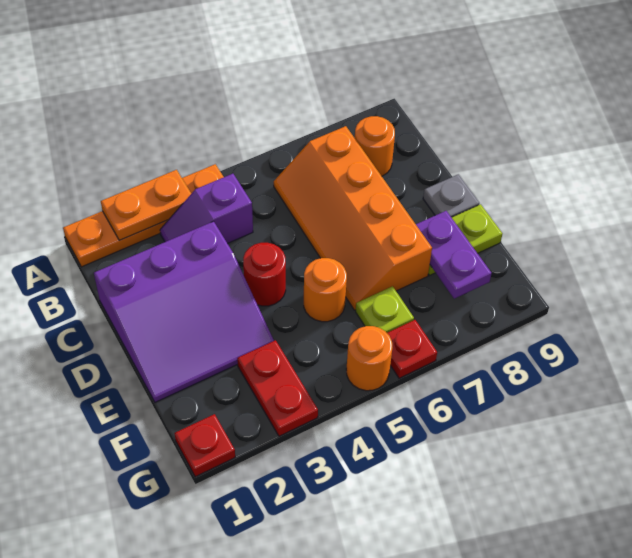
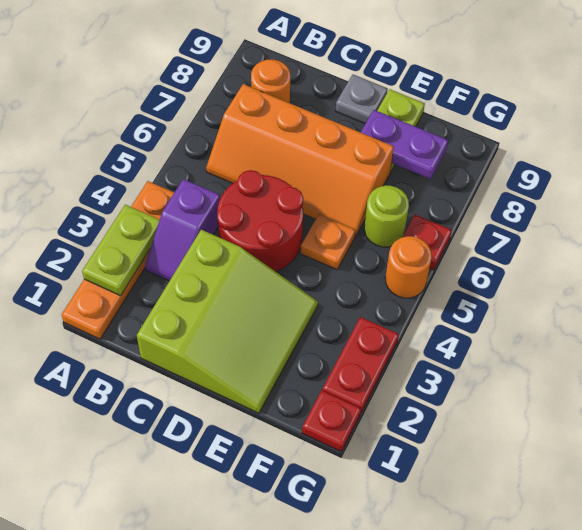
orange 1x2 plate [101,170,191,240] -> lime 1x2 plate [82,205,160,296]
purple 3x3 slope [94,221,274,402] -> lime 3x3 slope [137,230,318,413]
red 1x1 round brick [243,243,286,306] -> red 2x2 round brick [217,170,303,272]
orange 1x1 round brick [304,258,347,322] -> orange 1x1 plate [300,214,356,270]
red 1x2 plate [237,340,318,436] -> red 1x2 plate turned to [322,317,399,412]
lime 1x1 plate [356,286,414,333] -> lime 1x1 round brick [364,186,409,247]

